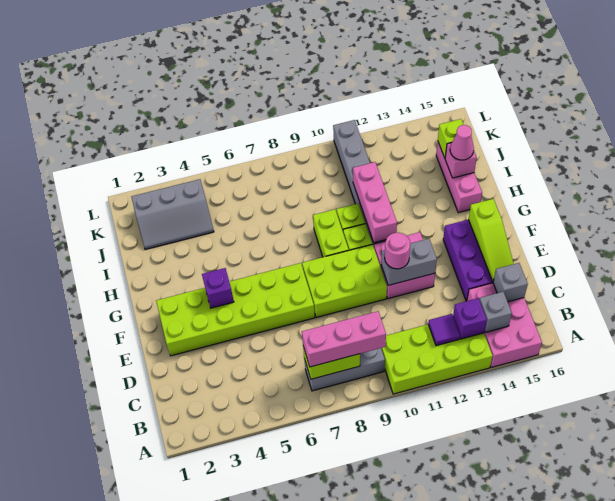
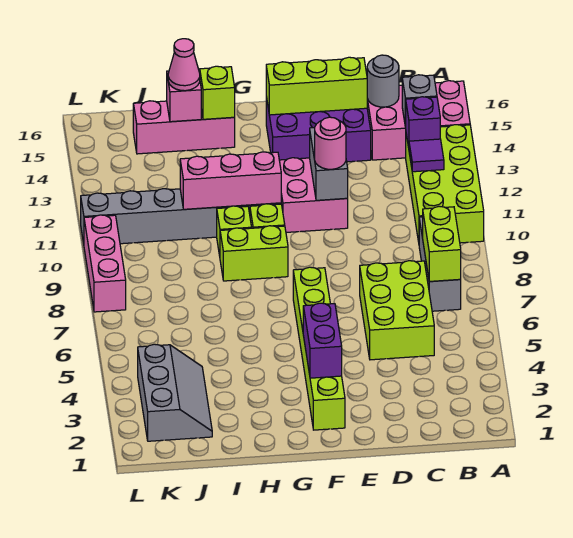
pink 1x3 brick [302,311,386,367] -> pink 1x3 brick moved to [84,215,126,312]
grey 1x1 brick [493,263,528,302] -> grey 1x1 round brick [367,55,399,107]
lime 1x3 slope [468,199,514,281] -> lime 1x3 brick [266,57,367,115]
lime 2x6 brick [156,263,315,356] -> lime 1x6 brick [293,267,345,430]
lime 2x3 brick [302,244,387,318] -> lime 2x3 brick moved to [360,261,434,360]
purple 1x1 brick [202,268,234,308] -> purple 1x2 brick [303,303,342,378]
lime 1x1 brick [438,119,464,158] -> lime 1x1 brick moved to [200,66,235,119]

